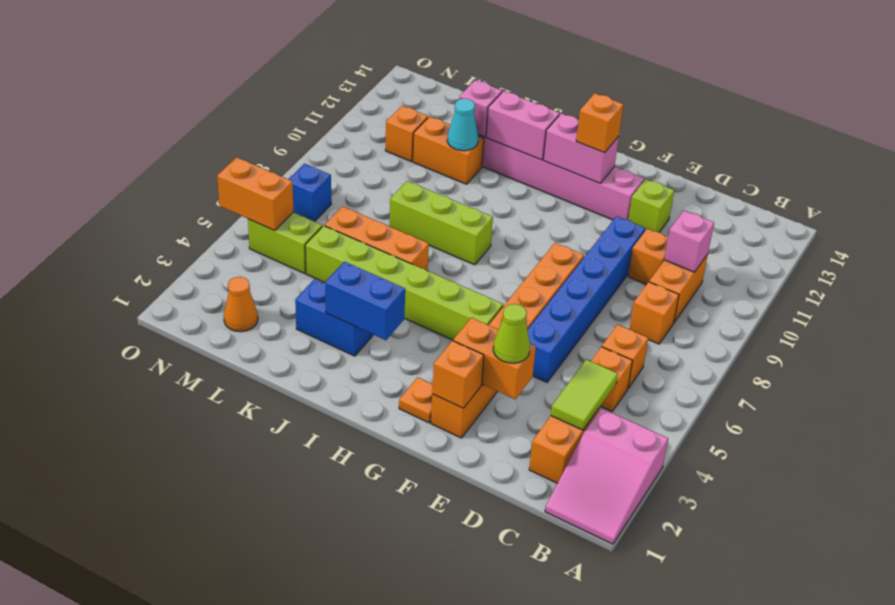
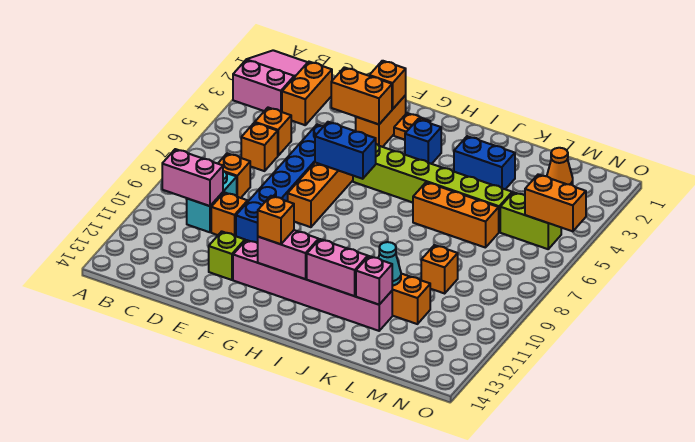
lime 1x2 tile [551,359,618,430] -> none
orange 1x2 brick [649,254,708,322] -> cyan 1x2 brick [187,171,237,232]
pink 1x1 brick [664,211,714,272] -> pink 1x2 brick [162,149,223,206]
lime 1x1 cone [493,304,530,363] -> none
blue 1x2 brick [325,262,405,340] -> blue 1x2 brick moved to [315,122,376,179]
lime 1x3 brick [390,181,493,265] -> none
orange 1x1 brick [385,106,428,161] -> orange 1x1 brick moved to [421,245,458,293]
blue 1x1 brick [288,164,331,222] -> blue 1x1 brick moved to [405,119,441,164]

